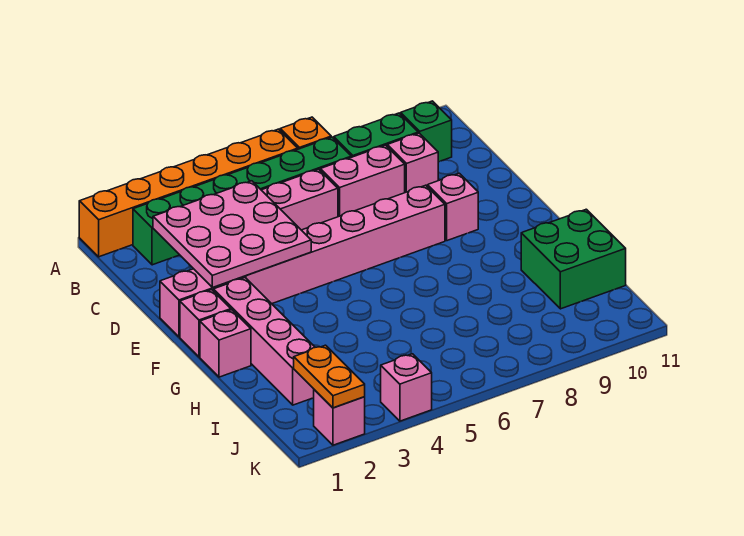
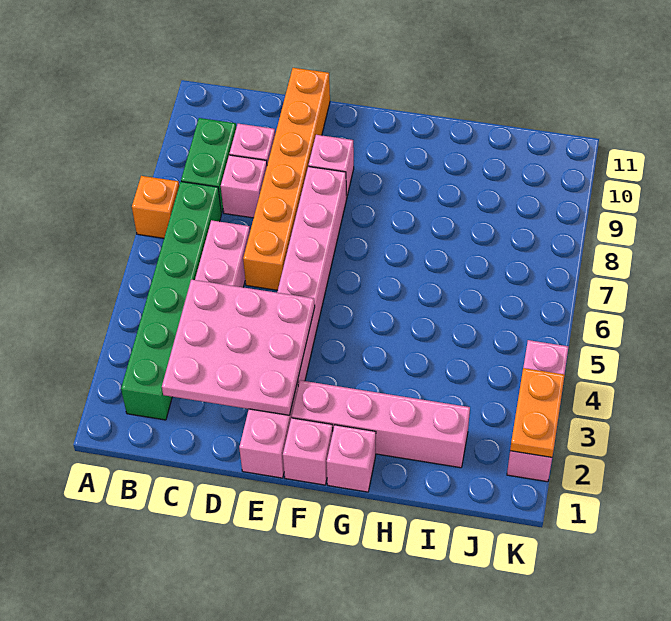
orange 1x6 brick [79,129,298,257] -> orange 1x6 brick moved to [243,68,330,290]
green 1x1 brick [401,101,452,162] -> none
pink 1x2 brick [320,145,405,217] -> pink 1x1 brick [221,155,267,218]
green 2x2 brick [521,209,626,309] -> none
orange 1x2 plate [294,345,365,408] -> orange 1x2 plate turned to [510,368,565,457]

